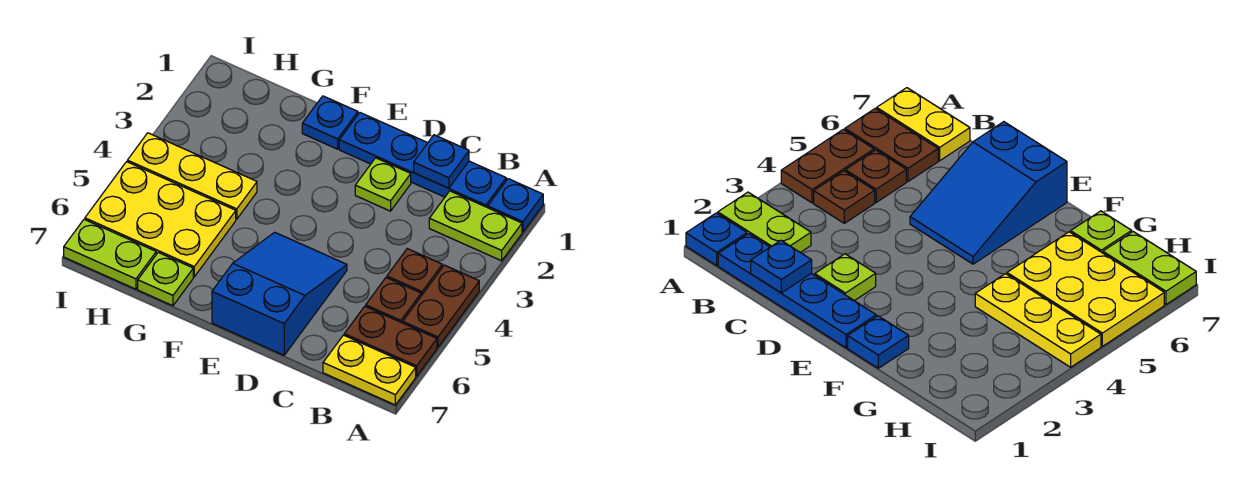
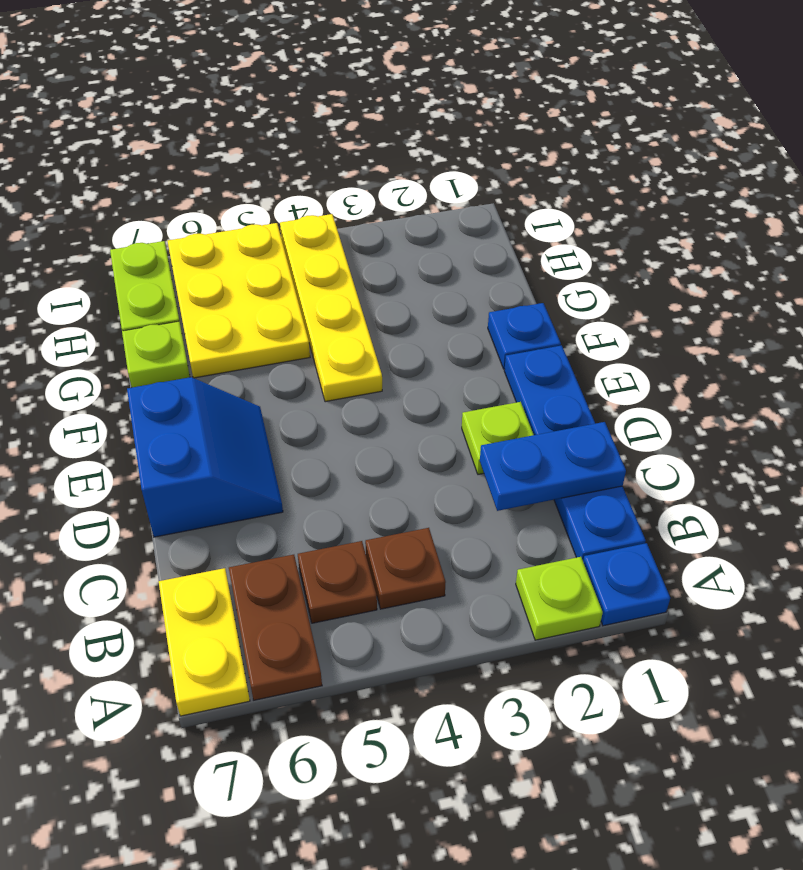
lime 1x2 plate [429,191,522,261] -> lime 1x1 plate [516,557,603,640]
brown 1x2 plate [403,265,479,347] -> none
blue 1x1 plate [414,135,469,188] -> blue 1x2 plate [480,422,626,511]
blue 2x3 slope [212,232,347,355] -> blue 2x2 slope [127,377,283,537]
yellow 1x3 plate [127,133,257,219] -> yellow 1x4 plate [280,214,382,402]

